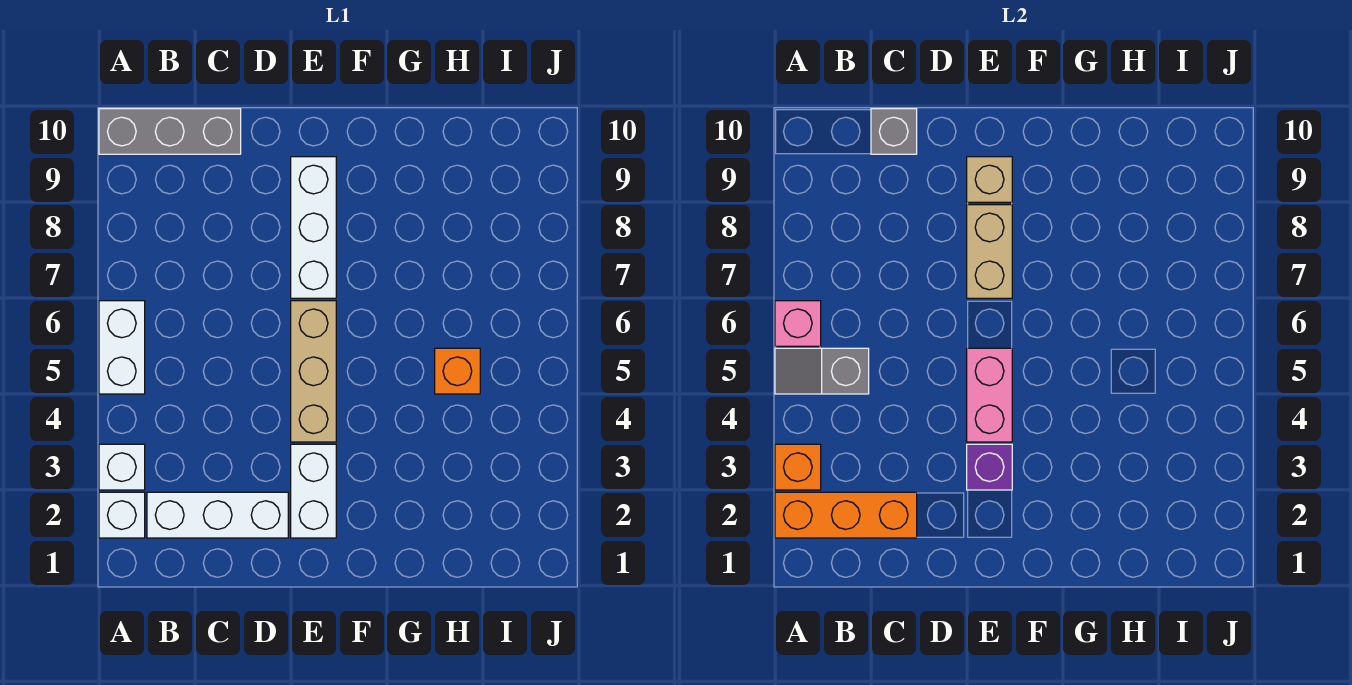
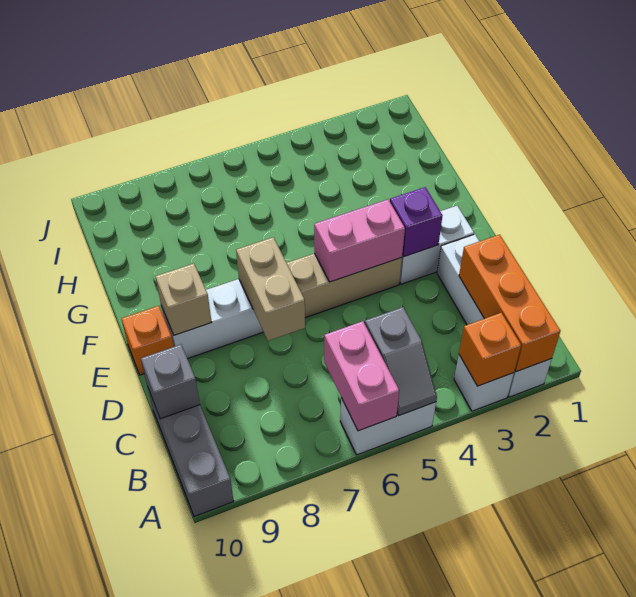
pink 1x1 brick [775,301,821,346] -> pink 1x2 brick [324,321,399,431]
tan 1x2 brick [967,205,1012,298] -> tan 1x2 brick turned to [236,237,305,341]
orange 1x1 brick [435,348,480,394] -> orange 1x1 brick moved to [121,306,174,375]

